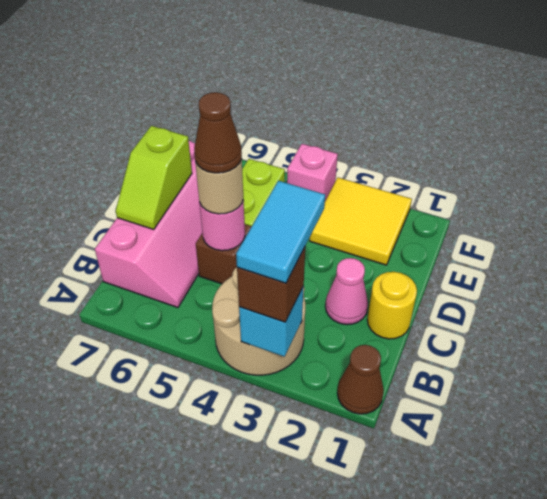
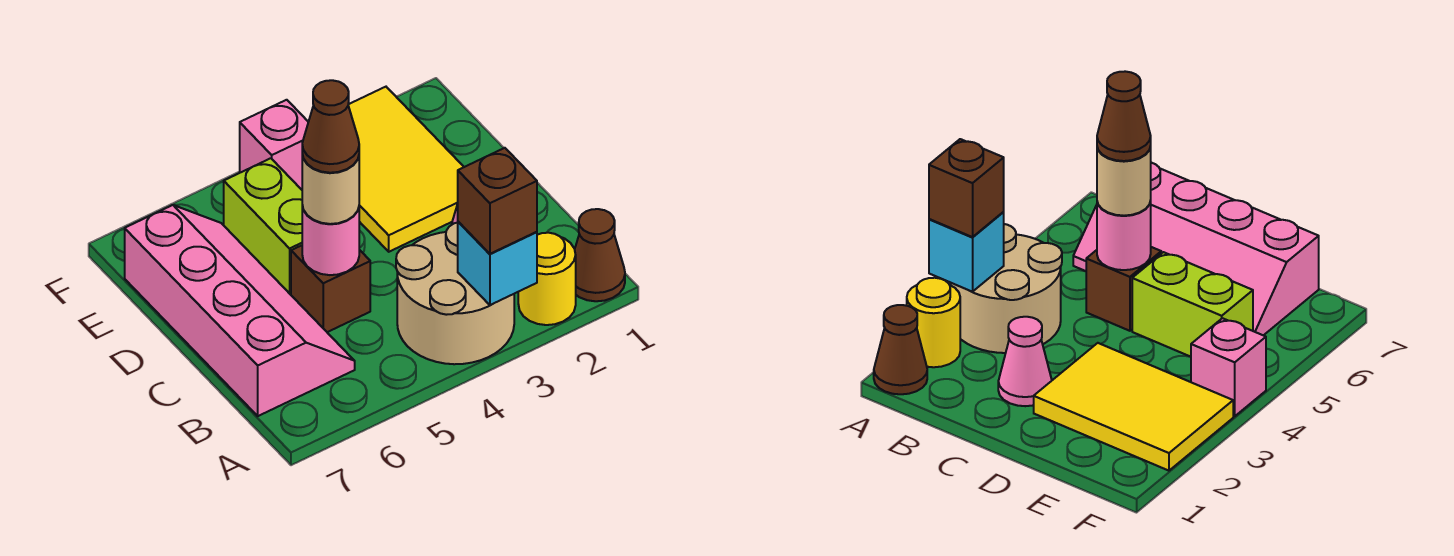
cyan 1x2 tile [236,181,325,283] -> none
yellow 1x1 round brick [367,272,417,339] -> yellow 1x1 round brick moved to [518,233,576,325]
lime 1x2 slope [116,126,192,229] -> none
yellow 2x2 tile [310,178,412,265] -> yellow 2x3 tile [348,87,464,252]

